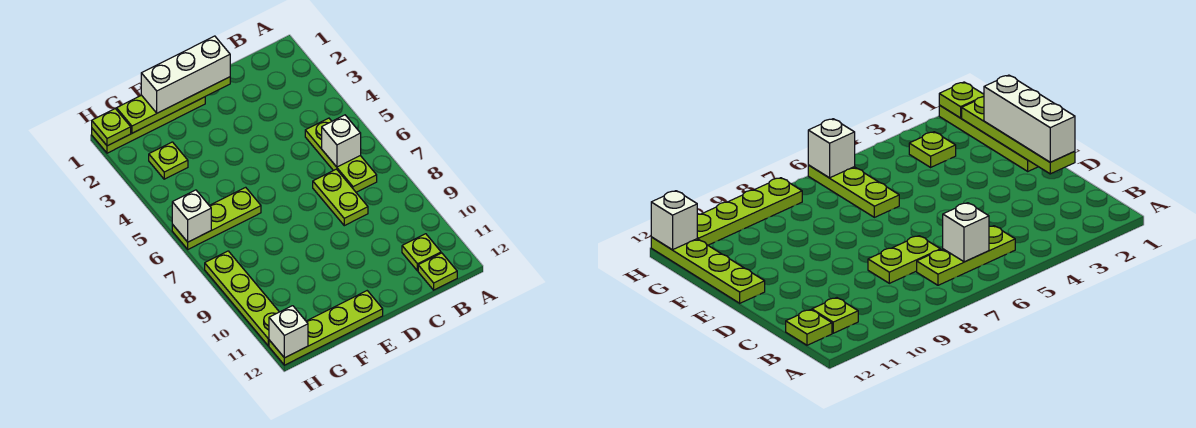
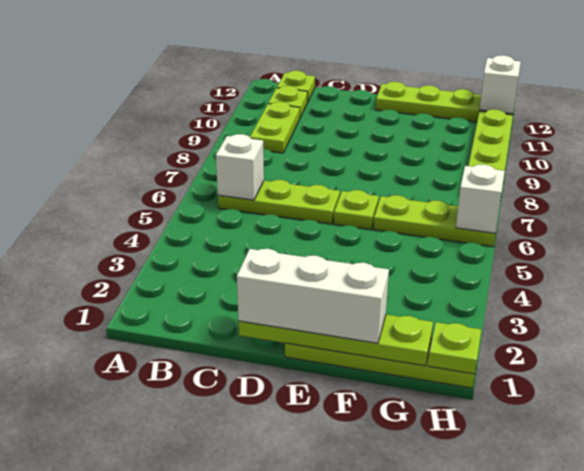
lime 1x3 plate [305,118,377,192] -> lime 1x3 plate turned to [218,180,340,224]
lime 1x2 plate [313,169,368,226] -> lime 1x2 plate moved to [250,102,300,153]
lime 1x1 plate [149,142,188,179] -> lime 1x1 plate moved to [334,190,379,230]

